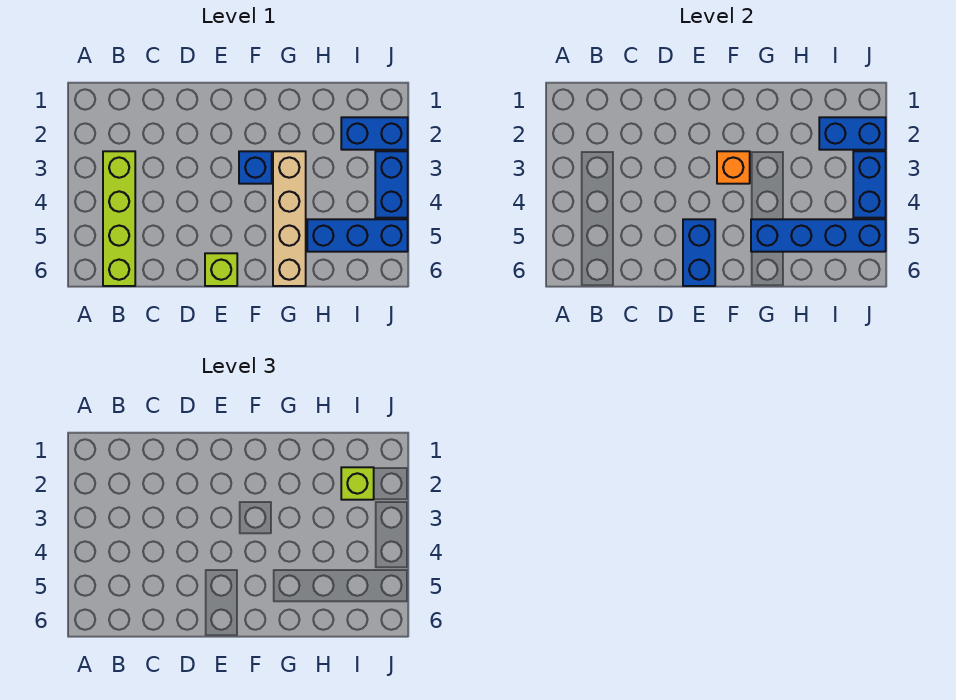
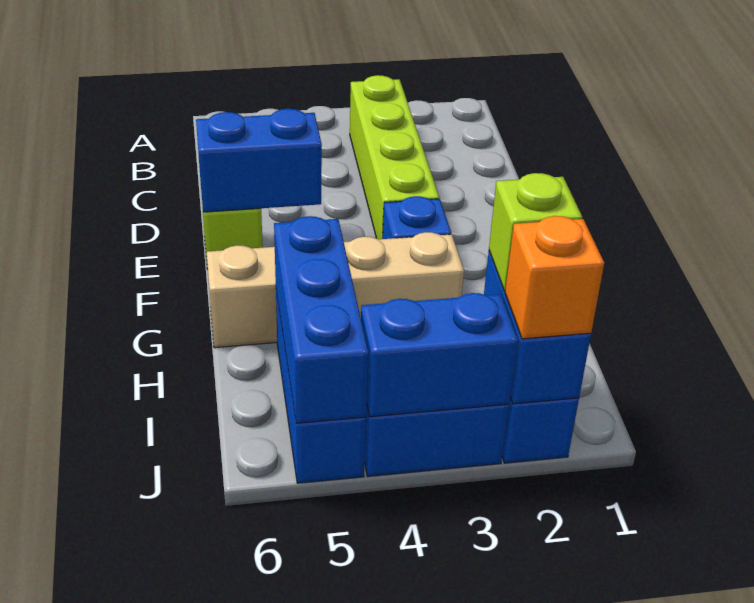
lime 1x4 brick [103,151,135,286] -> lime 1x4 brick turned to [350,75,439,239]
orange 1x1 brick [717,151,750,184] -> orange 1x1 brick moved to [505,216,604,339]
blue 1x4 brick [751,219,886,252] -> blue 1x3 brick [274,216,368,423]

